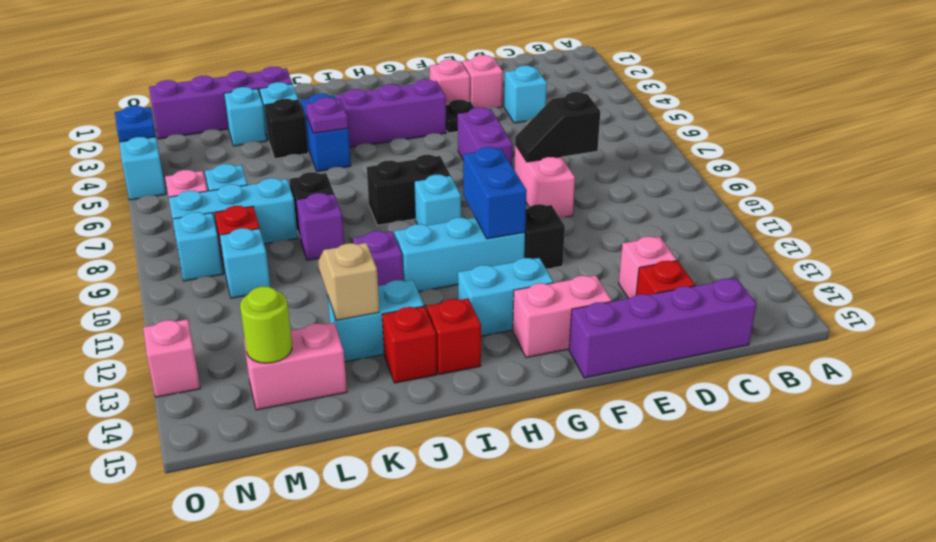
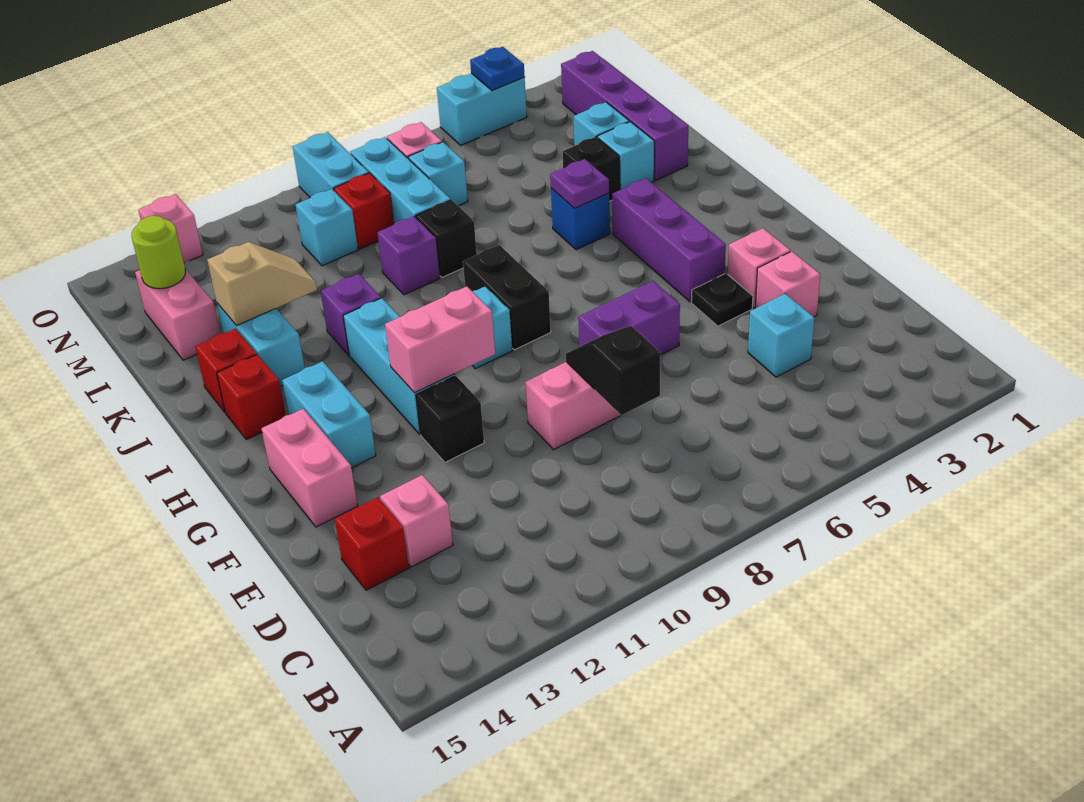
purple 1x4 brick [569,278,756,378] -> none
blue 1x2 brick [463,147,527,239] -> pink 1x2 brick [385,286,495,393]
blue 1x2 brick [301,94,351,171] -> blue 1x1 brick [551,188,610,250]
cyan 1x1 brick [173,212,223,281] -> cyan 1x2 brick [293,132,369,198]

